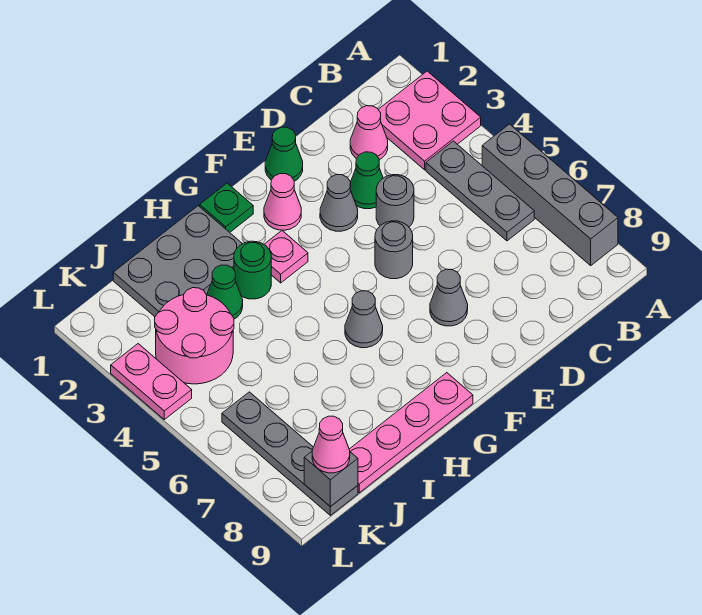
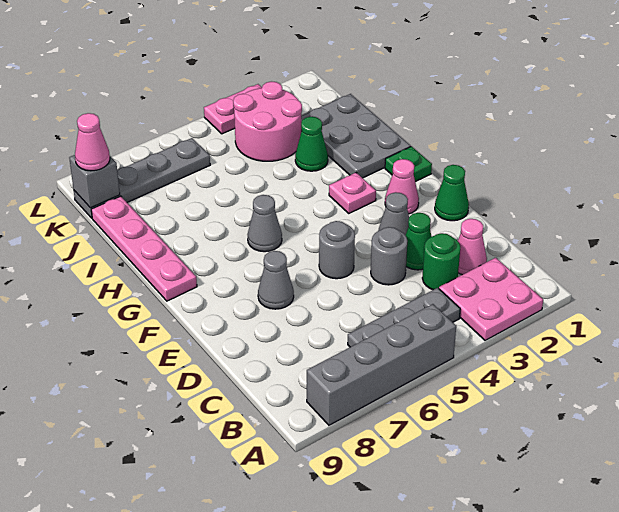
green 1x1 round brick [234,241,271,299] -> green 1x1 round brick moved to [422,233,460,290]

